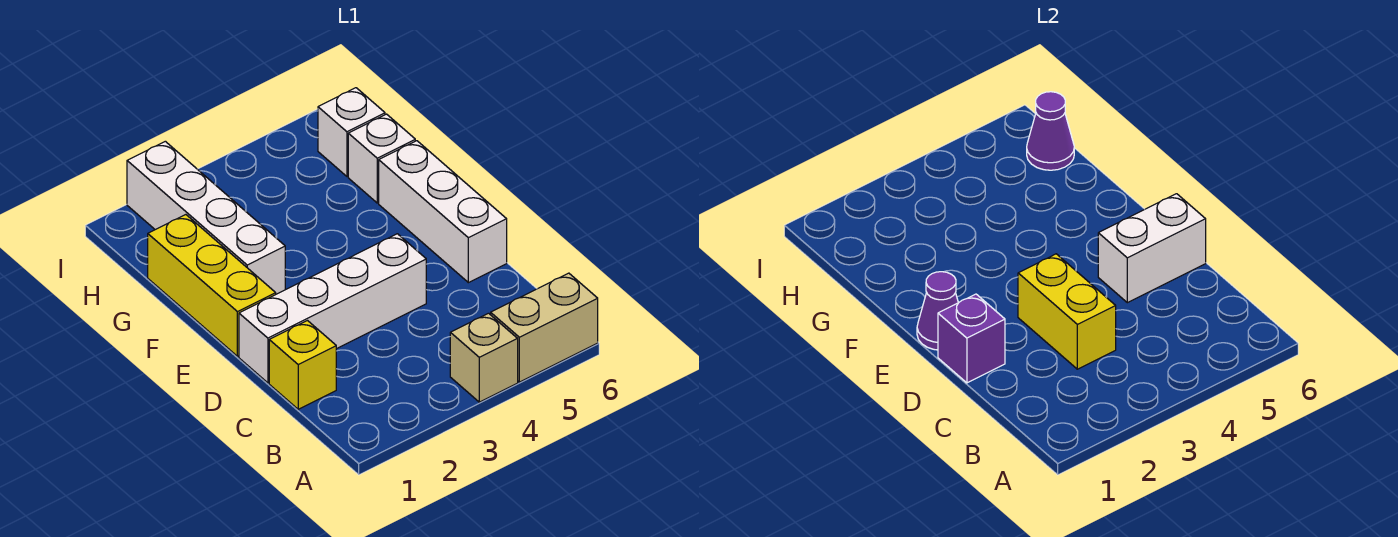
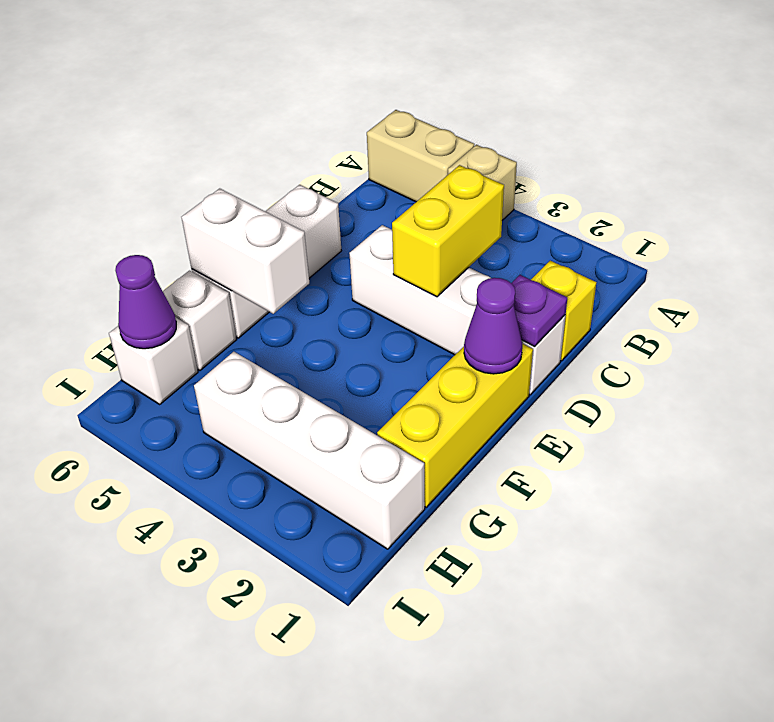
purple 1x1 brick [938,294,1005,383] -> purple 1x1 plate [512,275,567,346]
white 1x2 brick [1098,194,1206,303] -> white 1x2 brick moved to [182,189,309,314]
white 1x4 brick [127,141,285,294] -> white 1x4 brick turned to [194,352,425,549]

